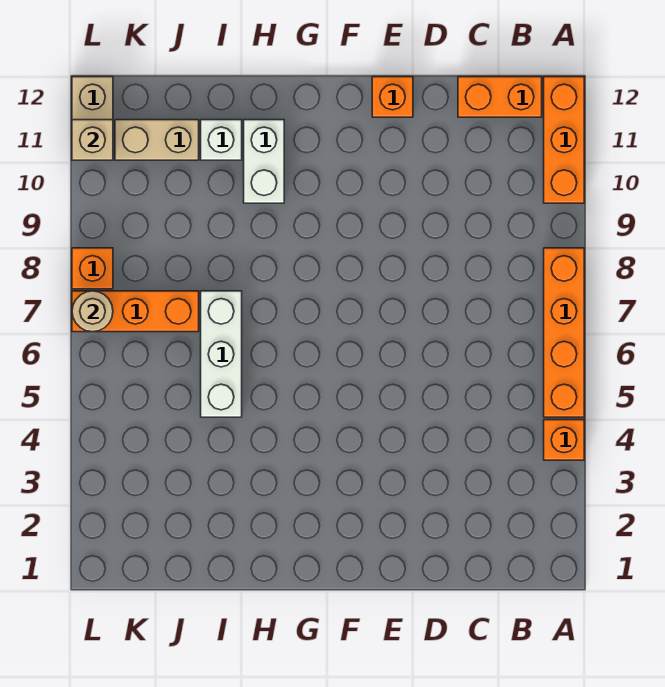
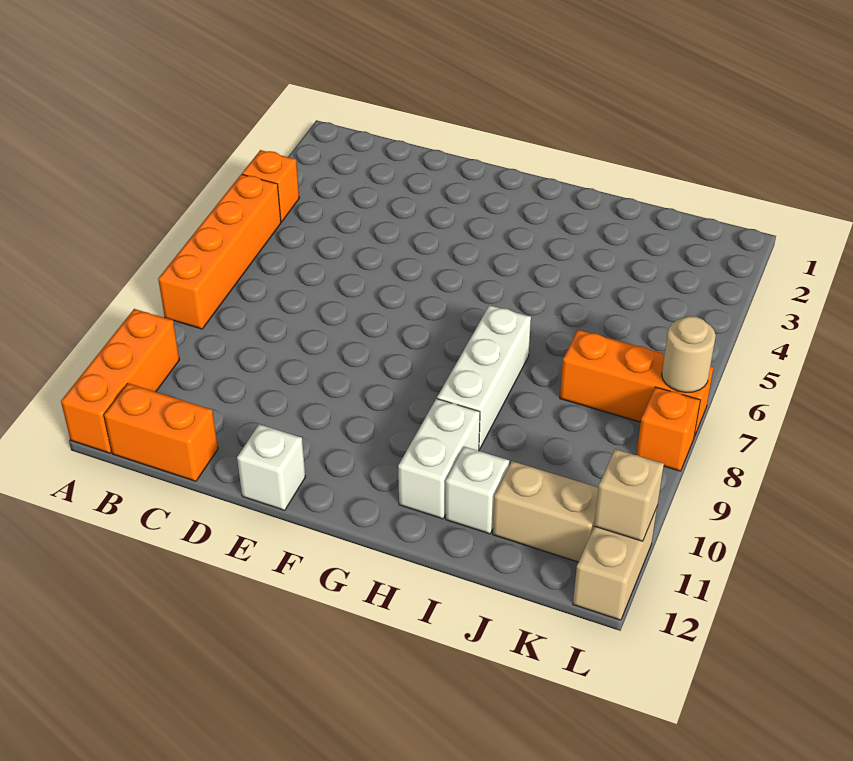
orange 1x1 brick [372,77,413,117] -> white 1x1 brick [237,424,305,510]
white 1x3 brick [201,291,242,417] -> white 1x3 brick moved to [437,305,531,449]

